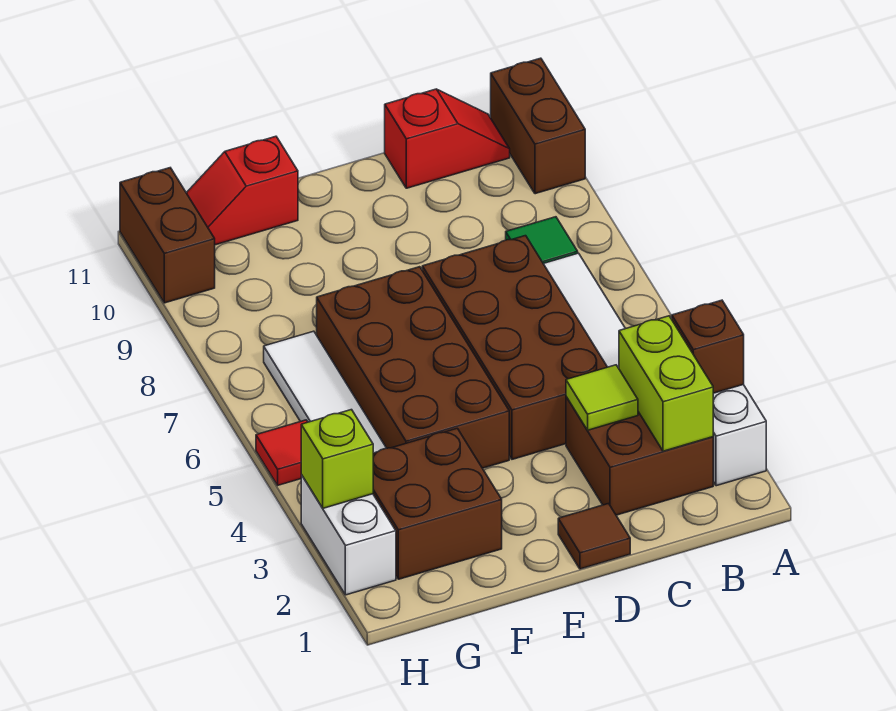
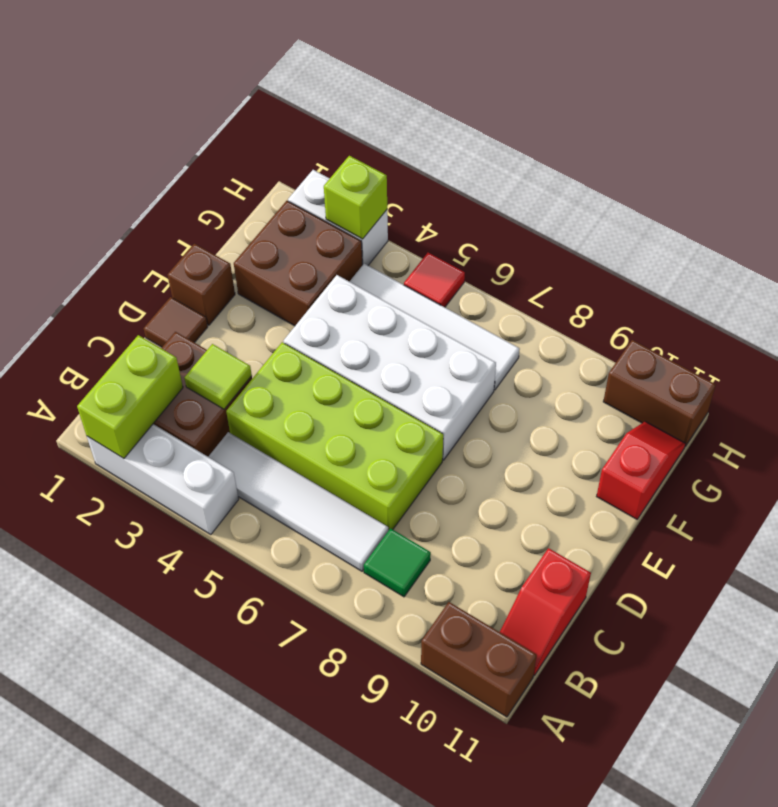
brown 1x1 brick [672,300,744,393] -> brown 1x1 brick moved to [168,244,235,325]
lime 1x2 brick [619,316,713,451] -> lime 1x2 brick turned to [77,335,183,458]
brown 2x4 brick [422,236,607,459] -> lime 2x4 brick [226,342,443,530]
brown 2x4 brick [317,267,509,468] -> white 2x4 brick [283,275,496,460]

